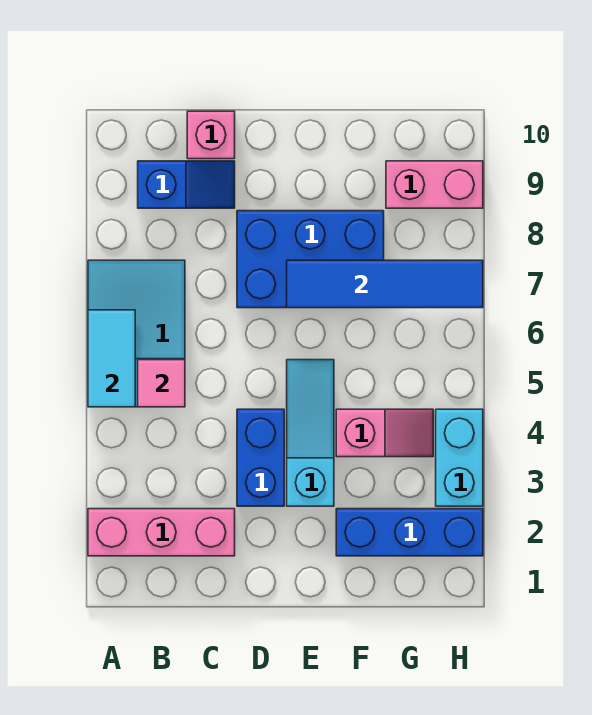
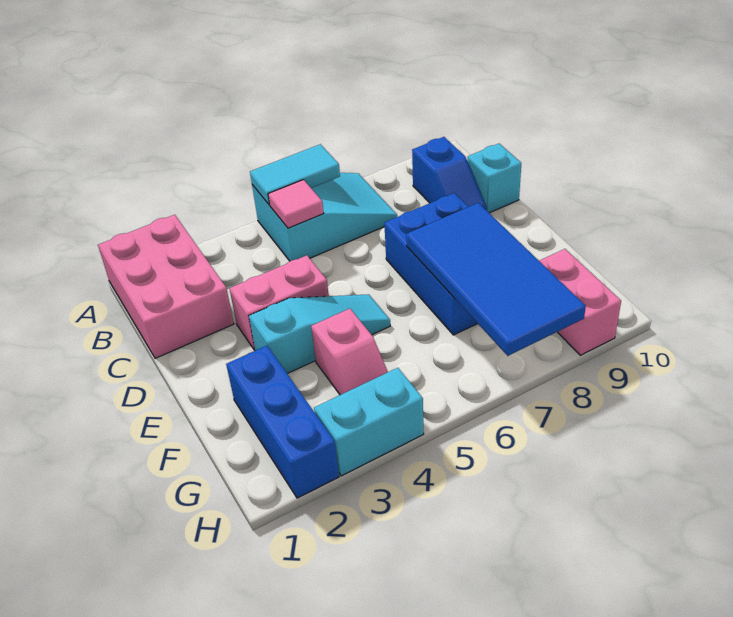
pink 1x3 brick [88,509,235,556] -> pink 2x3 brick [98,215,234,358]
pink 1x1 brick [187,111,235,159] -> cyan 1x1 brick [467,144,521,213]
blue 1x2 brick [237,409,284,506] -> pink 1x2 brick [229,255,329,350]
blue 1x4 tile [287,260,483,308] -> blue 2x4 tile [406,203,586,356]

